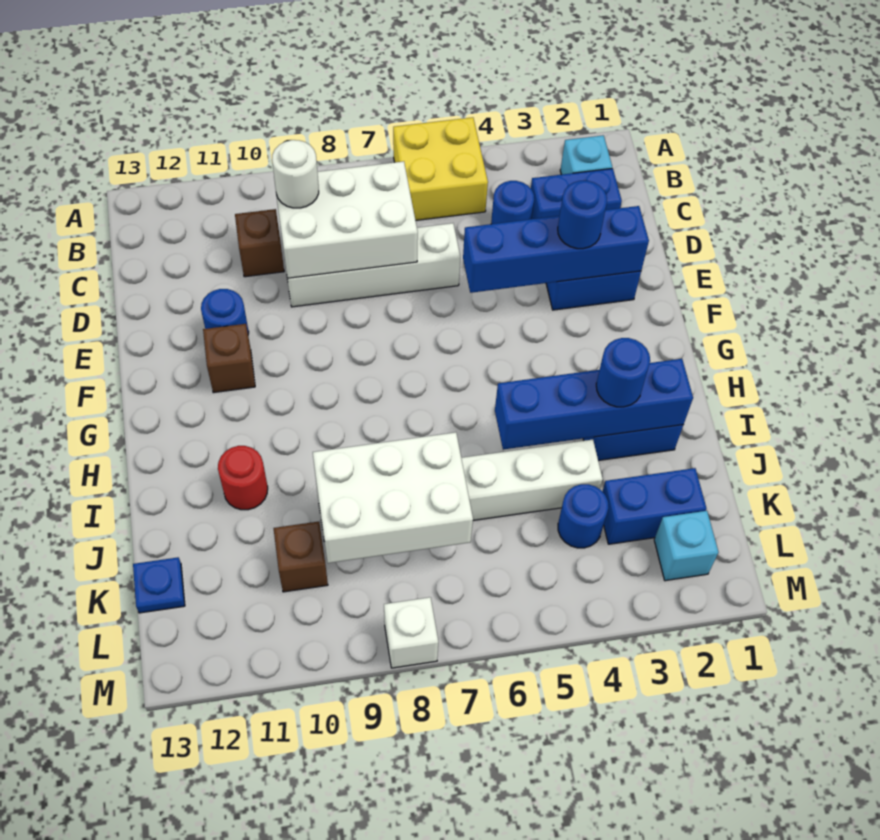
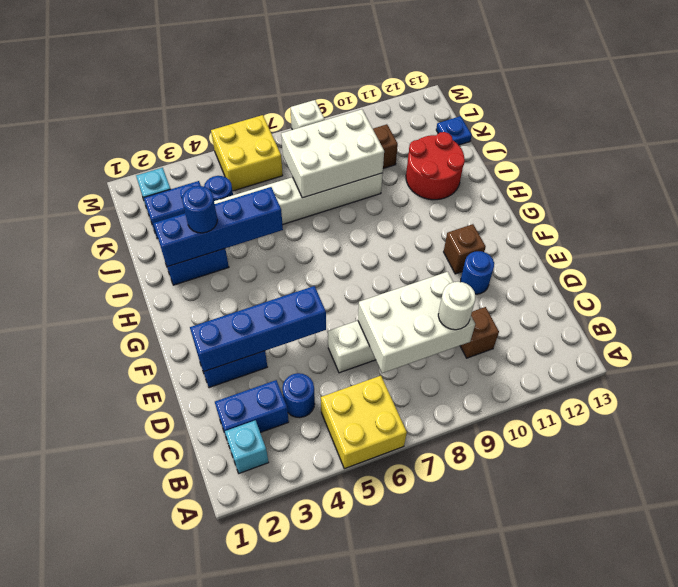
blue 1x1 round brick [558,181,607,249] -> none
red 1x1 round brick [218,446,268,510] -> red 2x2 round brick [406,132,465,200]
none -> yellow 2x2 brick [211,115,283,191]

